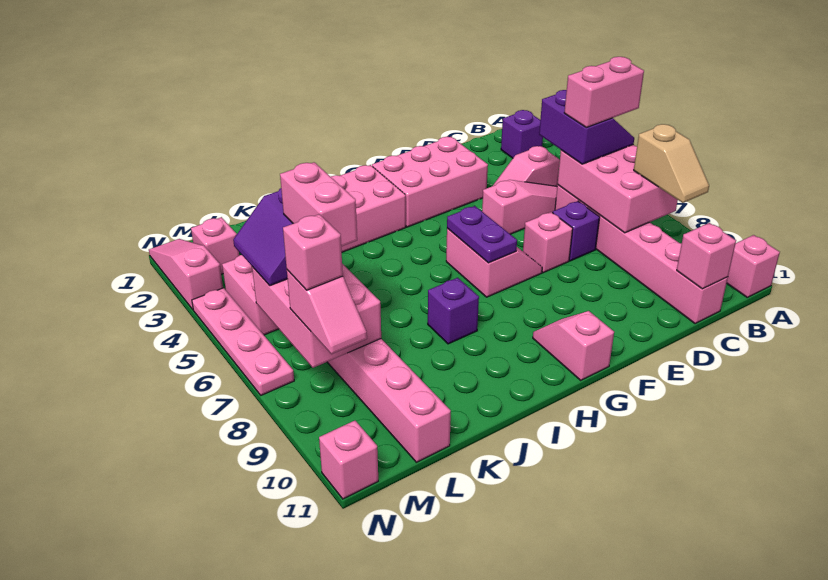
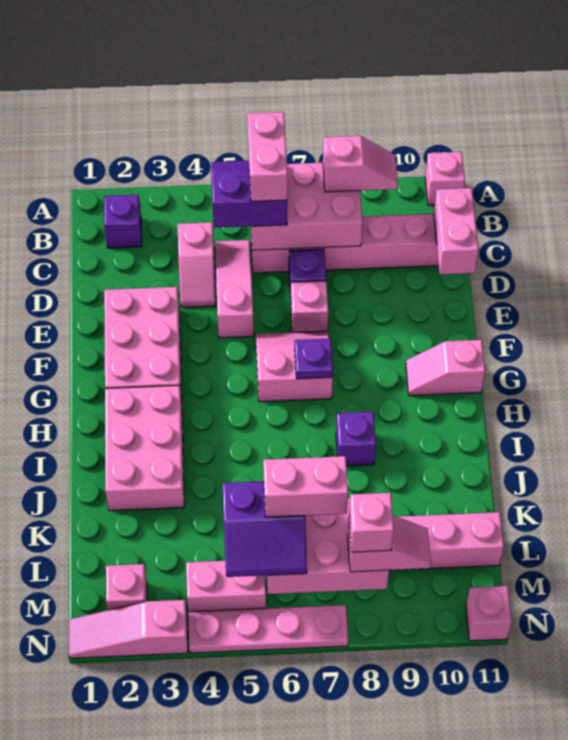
tan 1x2 slope [634,124,709,203] -> pink 1x2 slope [323,136,398,192]
pink 1x1 brick [677,223,736,289] -> pink 1x2 brick [434,188,479,275]
purple 1x2 plate [447,206,517,263] -> purple 1x1 plate [295,338,333,379]

